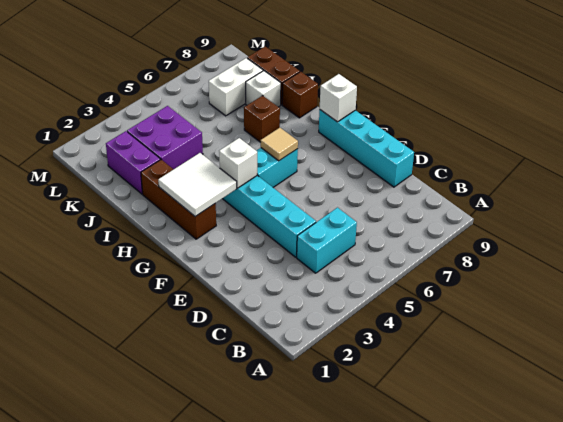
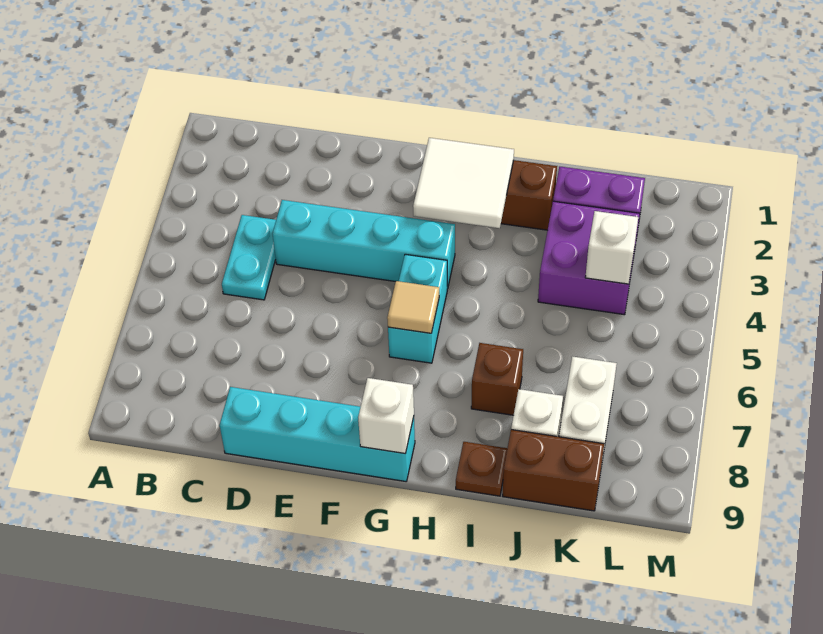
cyan 1x2 brick [297,208,357,273] -> cyan 1x2 plate [222,215,276,300]
white 1x1 brick [219,138,257,188] -> white 1x1 brick moved to [585,211,638,284]
brown 1x1 brick [282,72,318,118] -> brown 1x1 plate [456,442,507,496]

